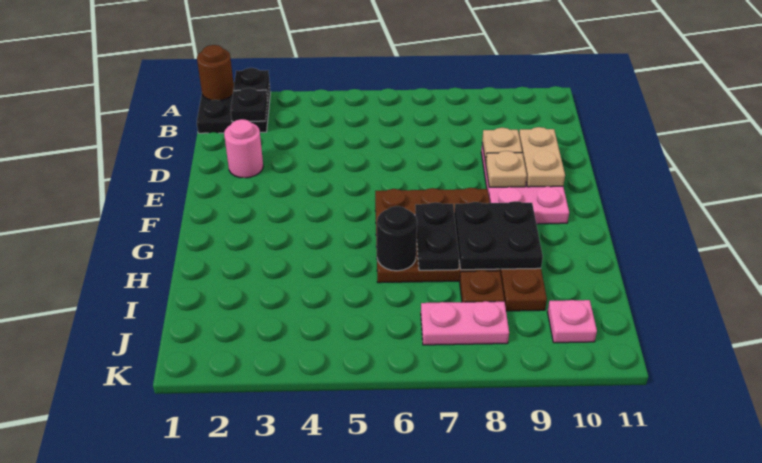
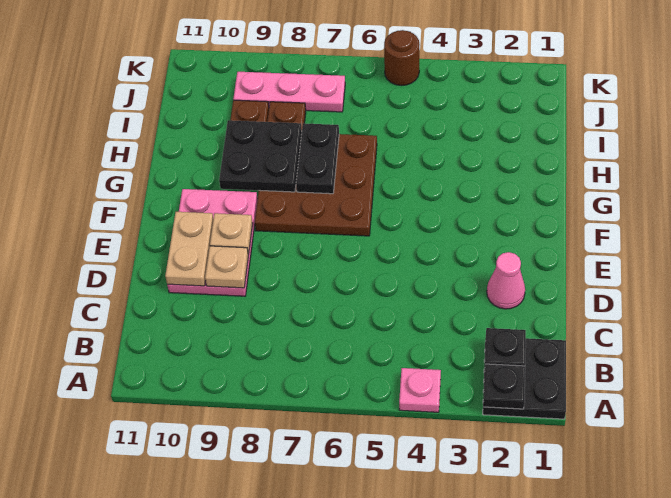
brown 1x1 round brick [197,45,234,100] -> brown 1x1 round brick moved to [384,30,420,85]
pink 1x1 round brick [224,119,263,178] -> pink 1x1 cone [487,252,525,309]
black 1x1 round brick [377,206,417,271] -> none
pink 1x2 plate [421,301,509,345] -> pink 1x3 plate [233,72,345,112]
pink 1x1 plate [547,300,597,343] -> pink 1x1 plate moved to [399,368,441,412]

